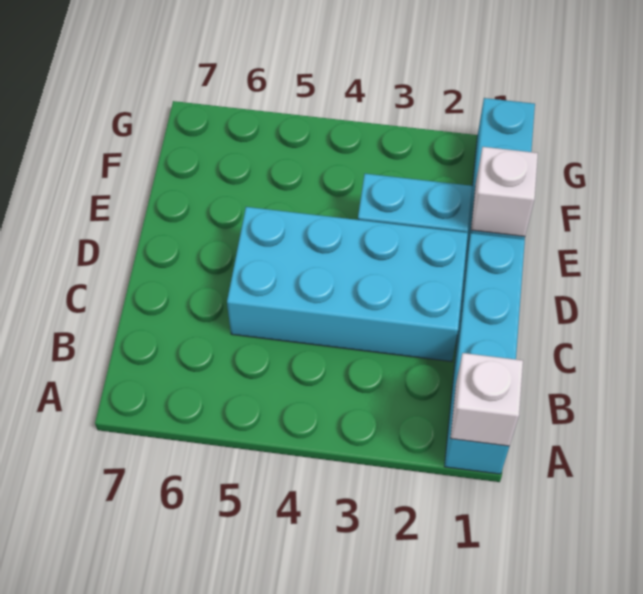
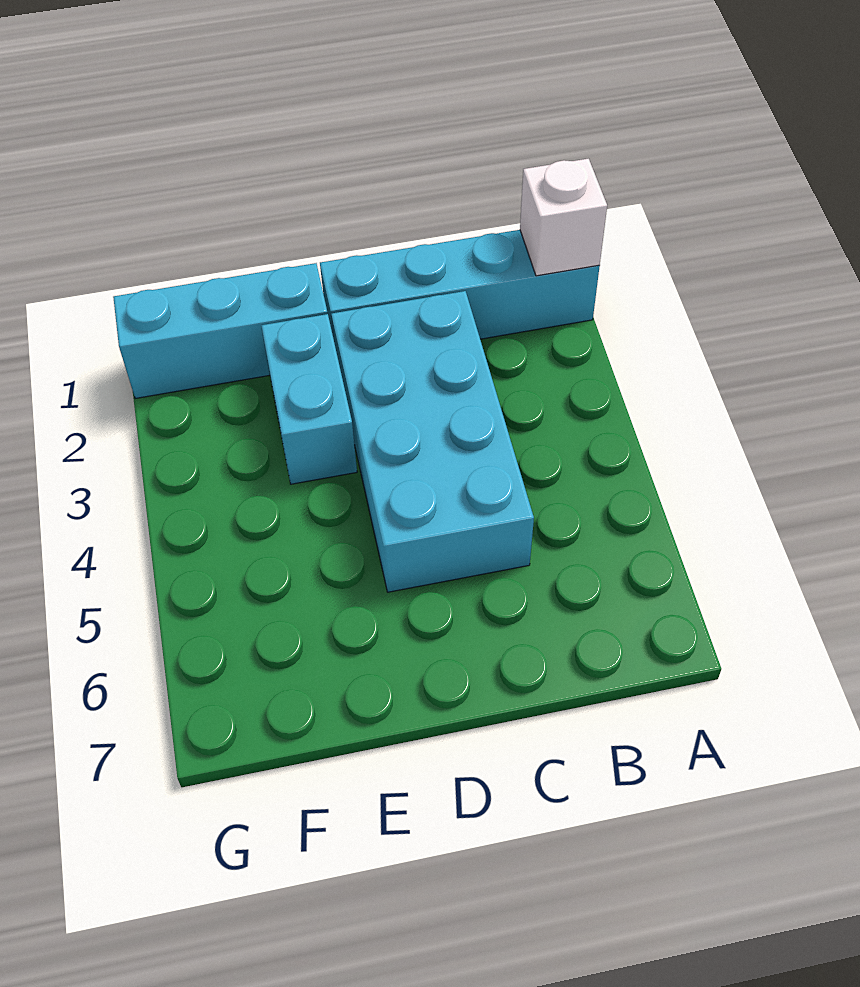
white 1x1 brick [471,147,538,237] -> none

